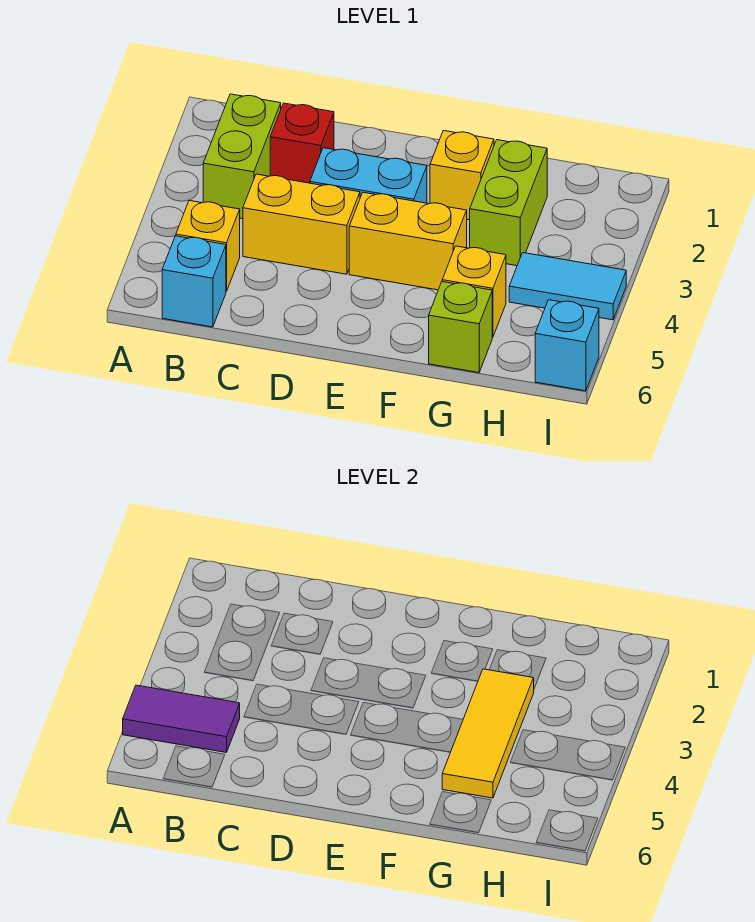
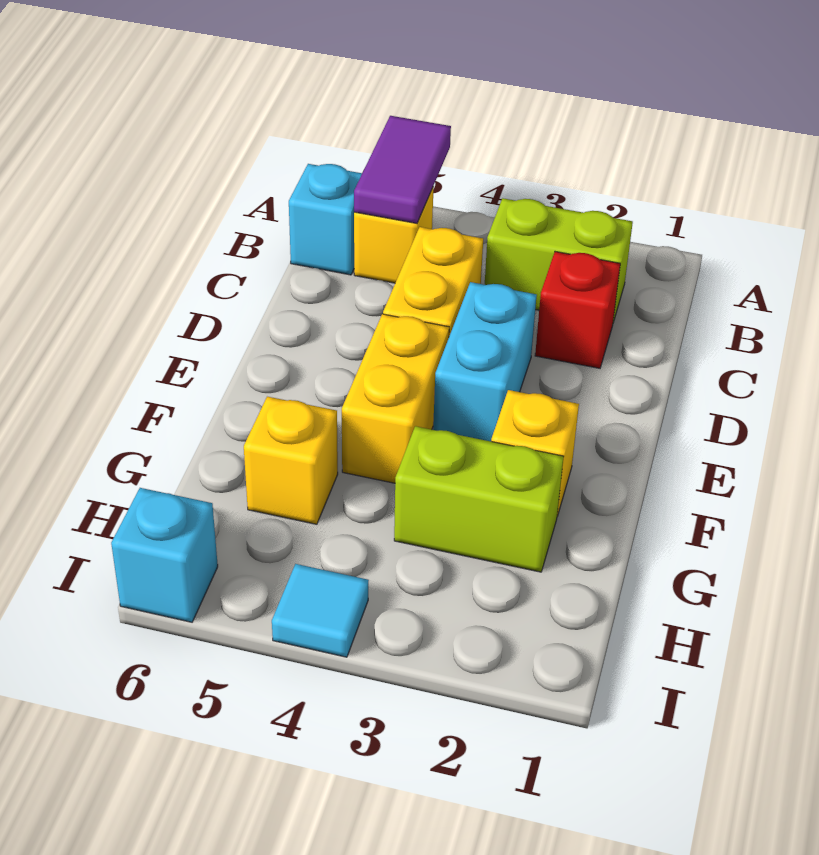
yellow 1x3 tile [442,669,534,798] -> none
lime 1x1 brick [429,282,492,373] -> none
cyan 1x2 tile [509,253,626,320] -> cyan 1x1 tile [272,564,369,657]

